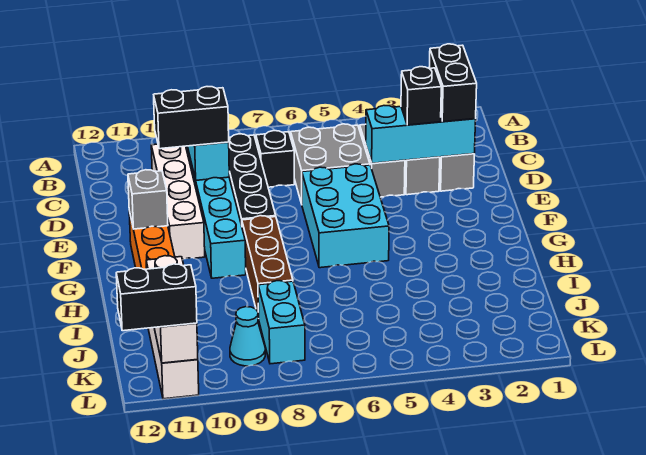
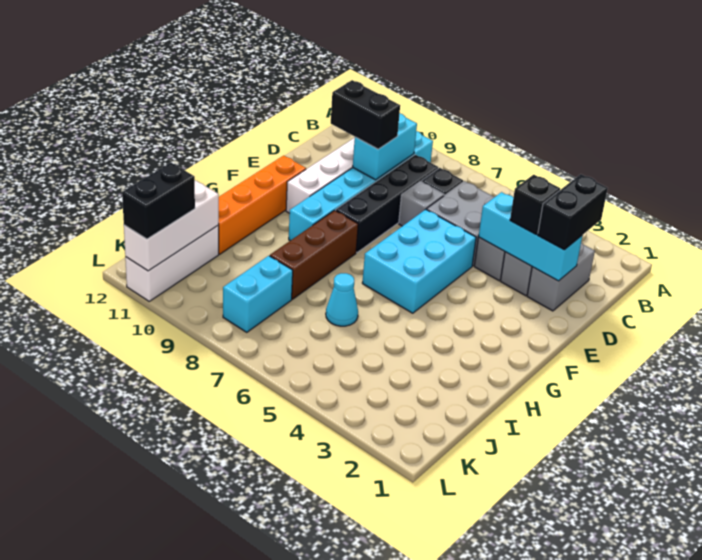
grey 1x1 brick [128,170,168,229] -> grey 1x1 brick moved to [399,181,444,226]
cyan 1x1 cone [230,307,265,366] -> cyan 1x1 cone moved to [326,273,358,326]
black 1x2 brick [116,264,197,331] -> black 1x2 brick turned to [122,163,195,239]

